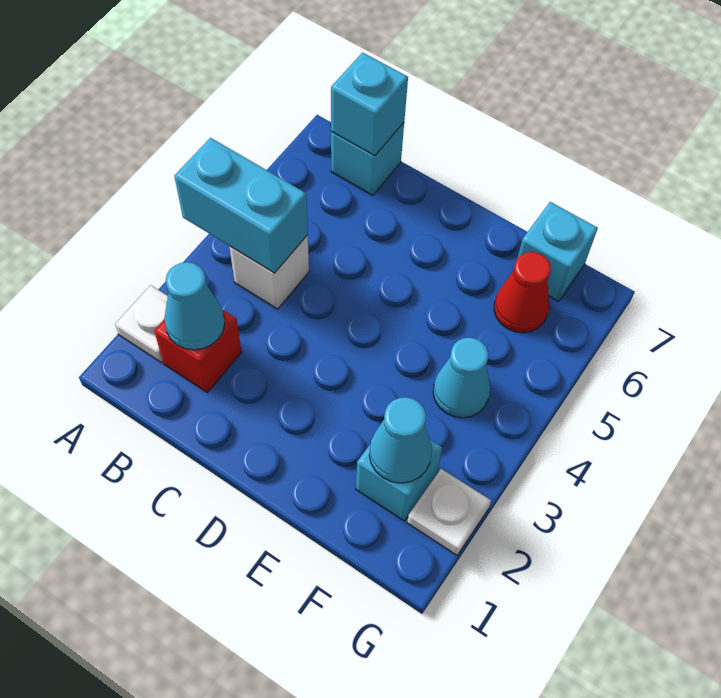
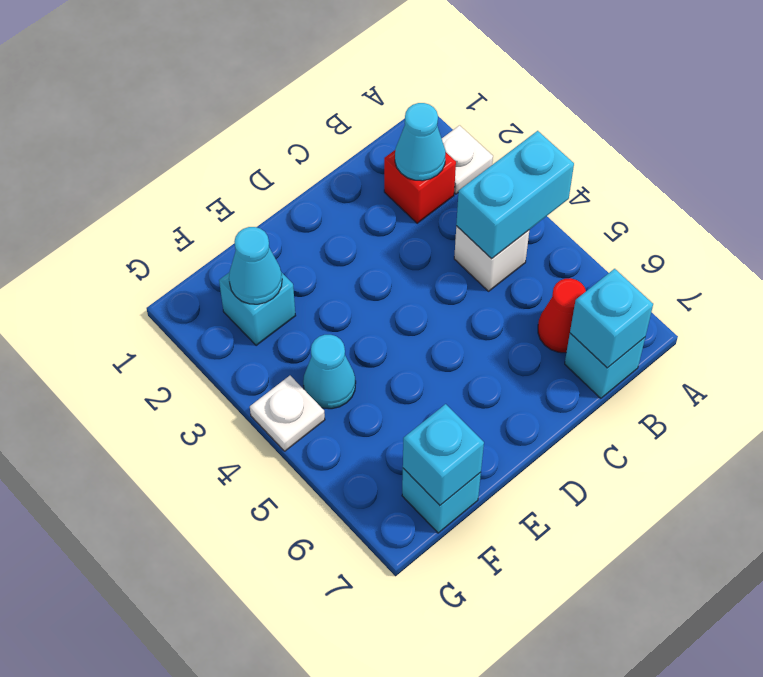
red 1x1 cone [494,252,551,333] -> red 1x1 cone moved to [538,278,586,353]
none -> cyan 1x1 brick [403,404,484,505]
white 1x1 plate [407,469,491,555] -> white 1x1 plate moved to [250,376,325,451]

